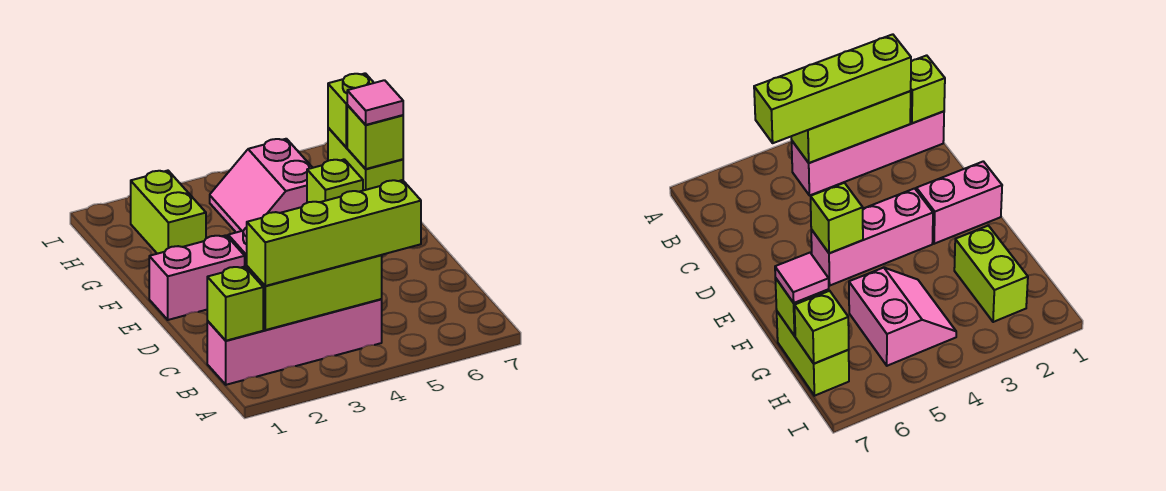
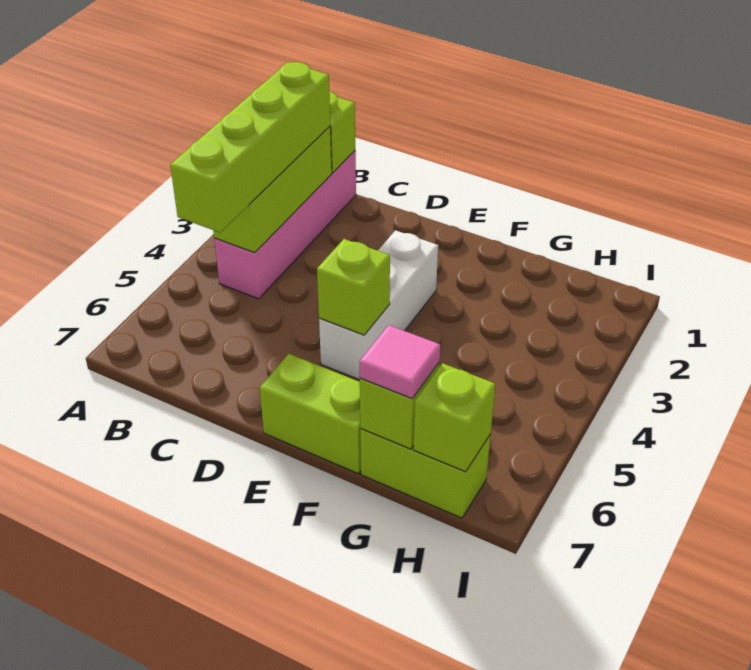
pink 1x2 brick [149,235,245,320] -> none
pink 1x3 brick [811,188,933,285] -> white 1x3 brick [319,230,438,380]
lime 1x2 brick [131,171,206,254] -> lime 1x2 brick moved to [260,354,361,474]
pink 2x2 slope [210,139,312,232] -> none

